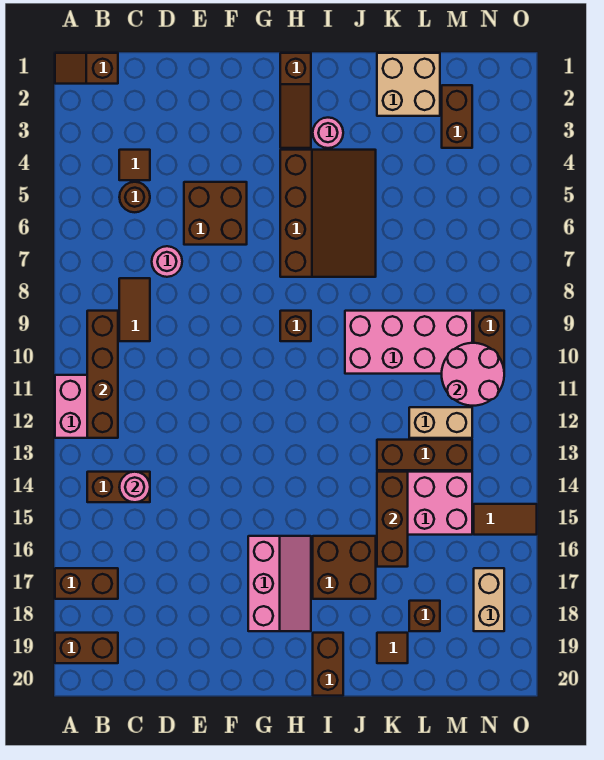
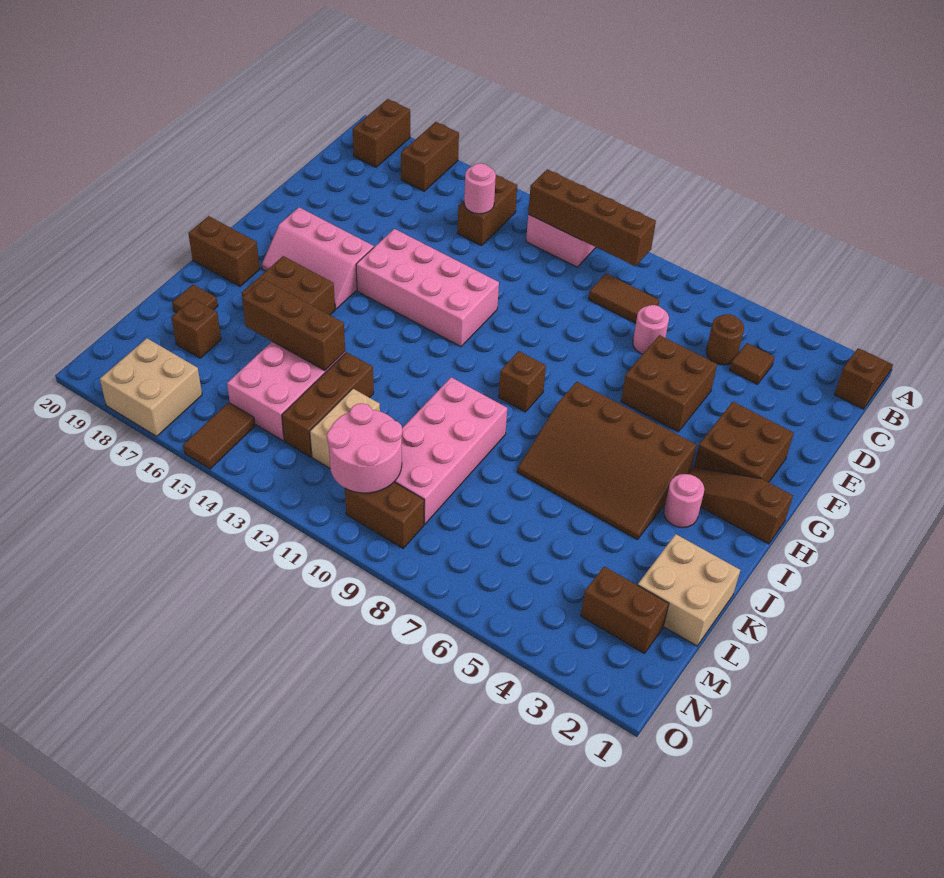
none -> brown 2x2 brick [694,402,794,482]
none -> pink 2x4 brick [356,229,499,347]
tan 1x2 brick [474,568,504,631] -> tan 2x2 brick [100,338,202,436]

